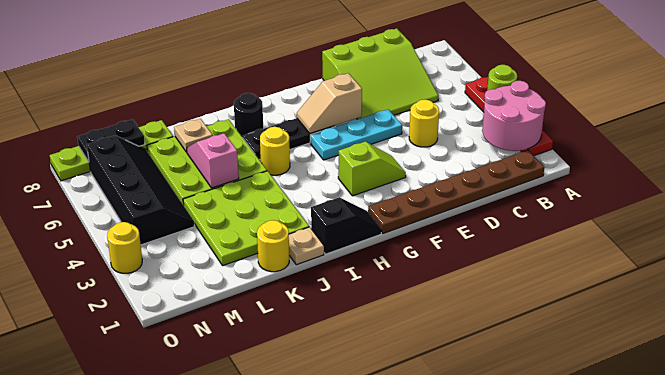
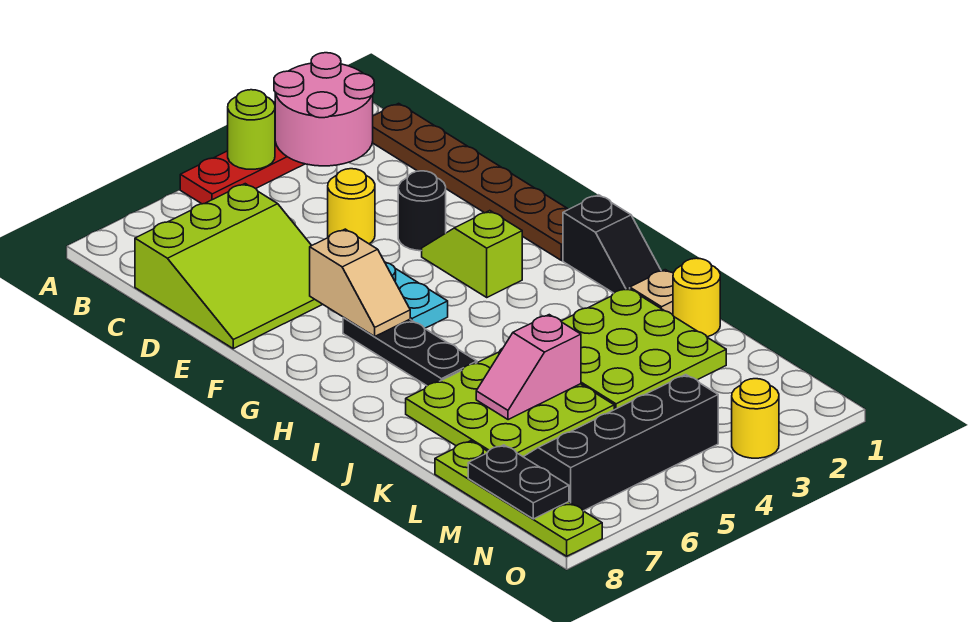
lime 3x3 slope [322,28,438,119] -> lime 3x3 slope turned to [135,184,323,349]
black 1x2 slope [311,197,382,254] -> black 1x2 slope turned to [563,195,661,293]
yellow 1x1 round brick [260,127,290,175] -> none
black 1x1 round brick [234,93,263,137] -> black 1x1 round brick moved to [398,171,446,251]
tan 1x1 plate [174,119,213,152] -> none

